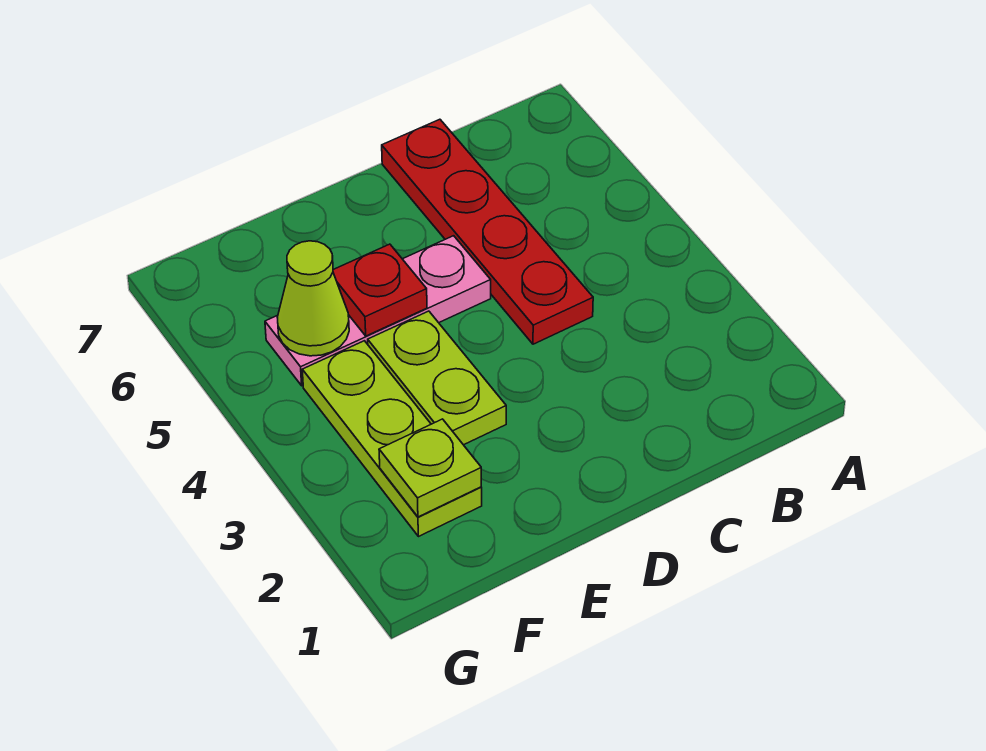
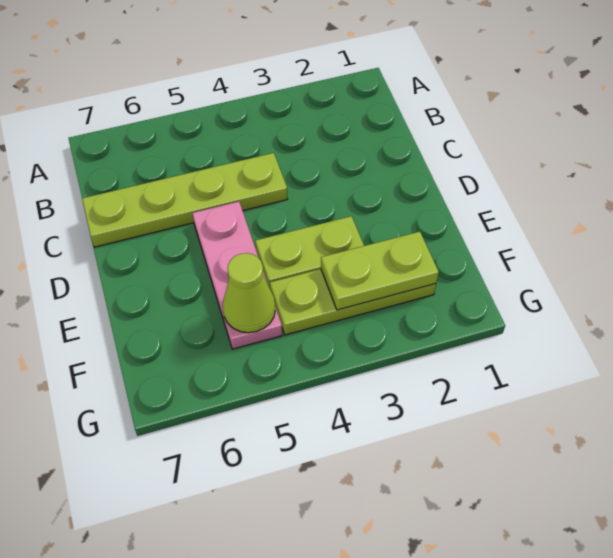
red 1x4 plate [382,119,593,344] -> lime 1x4 plate [82,153,288,247]
red 1x1 plate [333,244,427,336] -> none
lime 1x1 plate [379,419,481,517] -> lime 1x2 plate [321,232,439,310]

